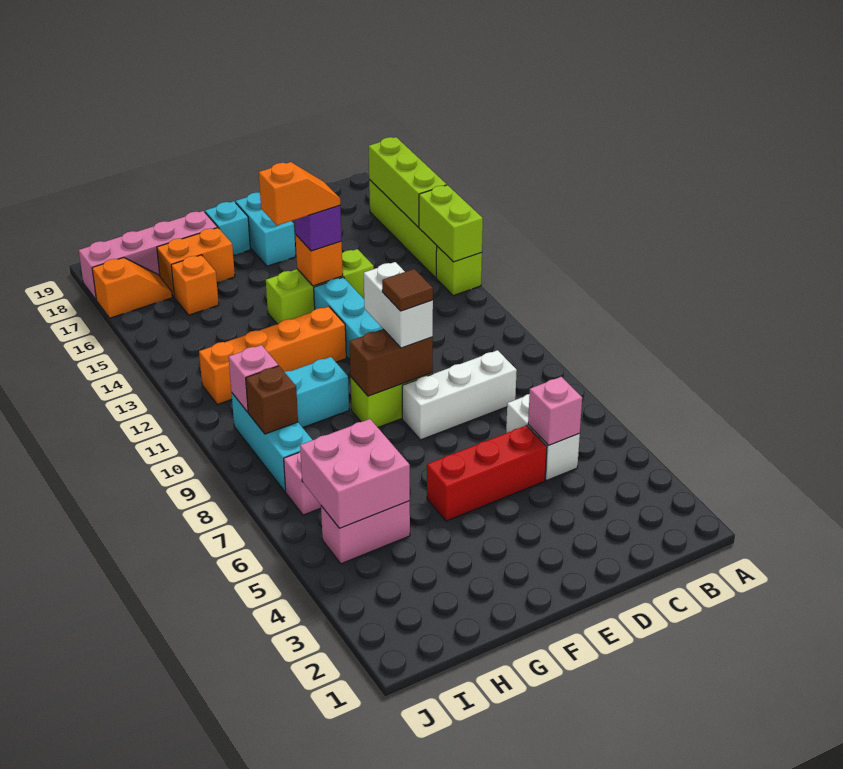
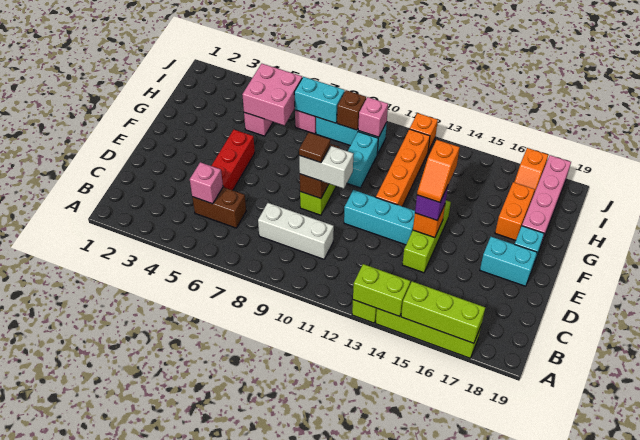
white 1x2 brick [506,394,580,480] -> brown 1x2 brick [192,187,246,228]
white 1x3 brick [402,350,517,440] -> white 1x3 brick turned to [258,203,334,259]
orange 1x1 brick [171,255,219,315] -> orange 1x1 brick moved to [410,113,438,151]
none -> cyan 1x2 brick [294,77,345,123]

